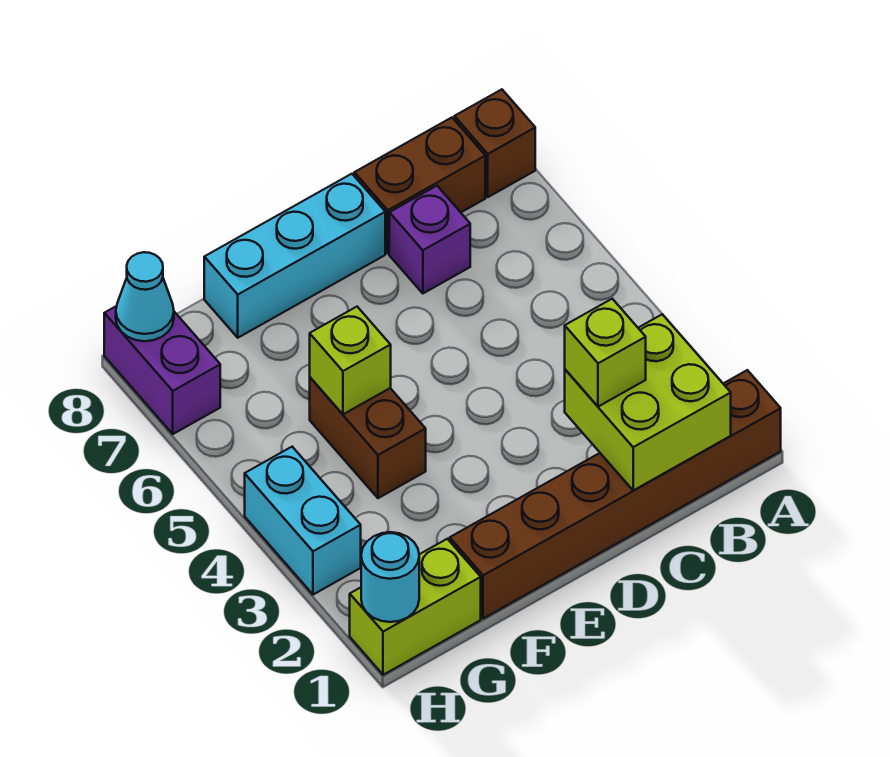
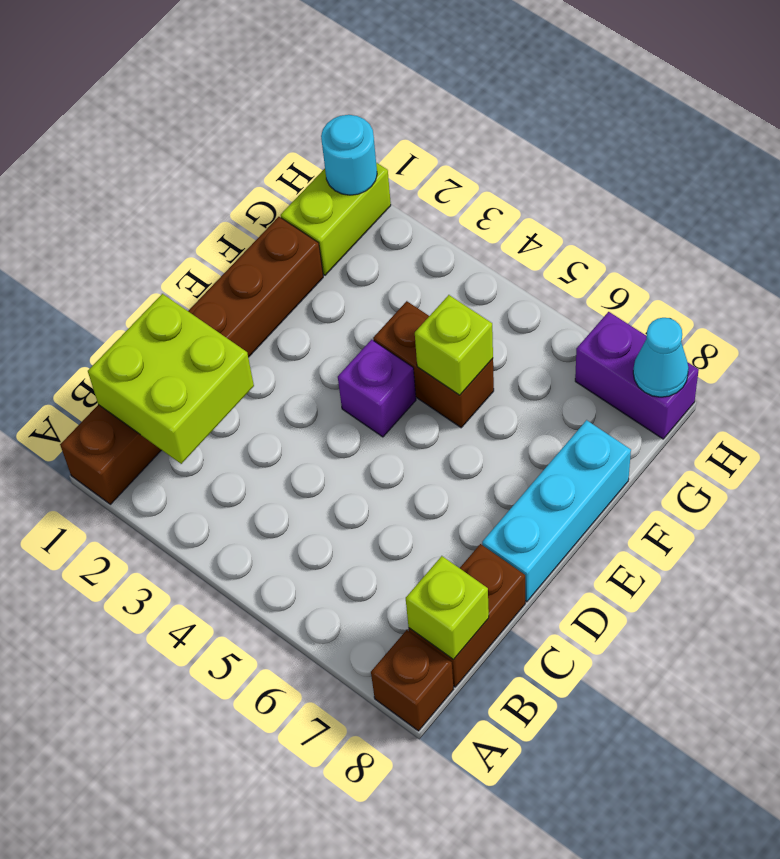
lime 1x1 brick [565,299,646,407] -> lime 1x1 brick moved to [406,556,489,660]
purple 1x1 brick [389,186,470,293] -> purple 1x1 brick moved to [338,340,416,437]
cyan 1x2 brick [245,447,361,595] -> none

